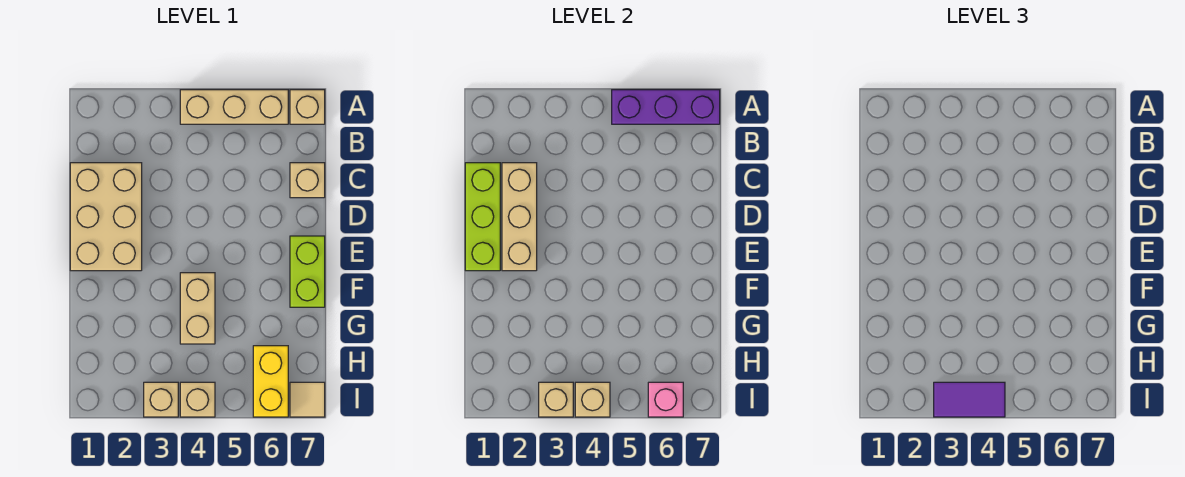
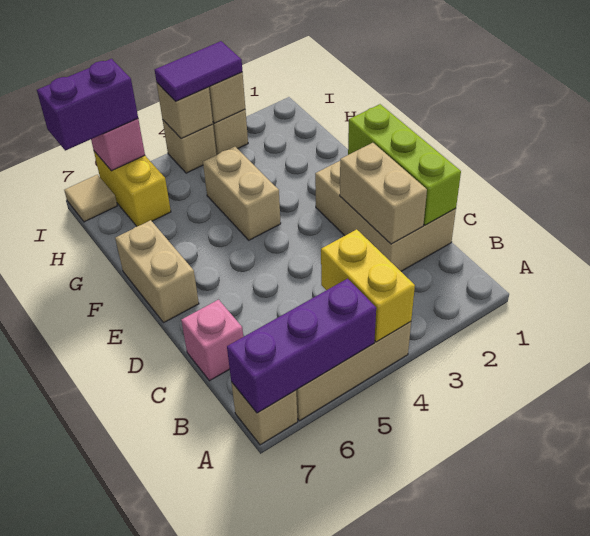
none -> yellow 1x2 brick [321,229,415,342]
tan 1x3 brick [502,163,537,271] -> tan 1x2 brick [340,143,427,244]
tan 1x1 brick [290,163,325,198] -> pink 1x1 brick [181,300,243,381]
lime 1x2 brick [290,236,325,307] -> tan 1x2 brick [115,220,199,322]
none -> purple 1x2 brick [37,59,138,151]

